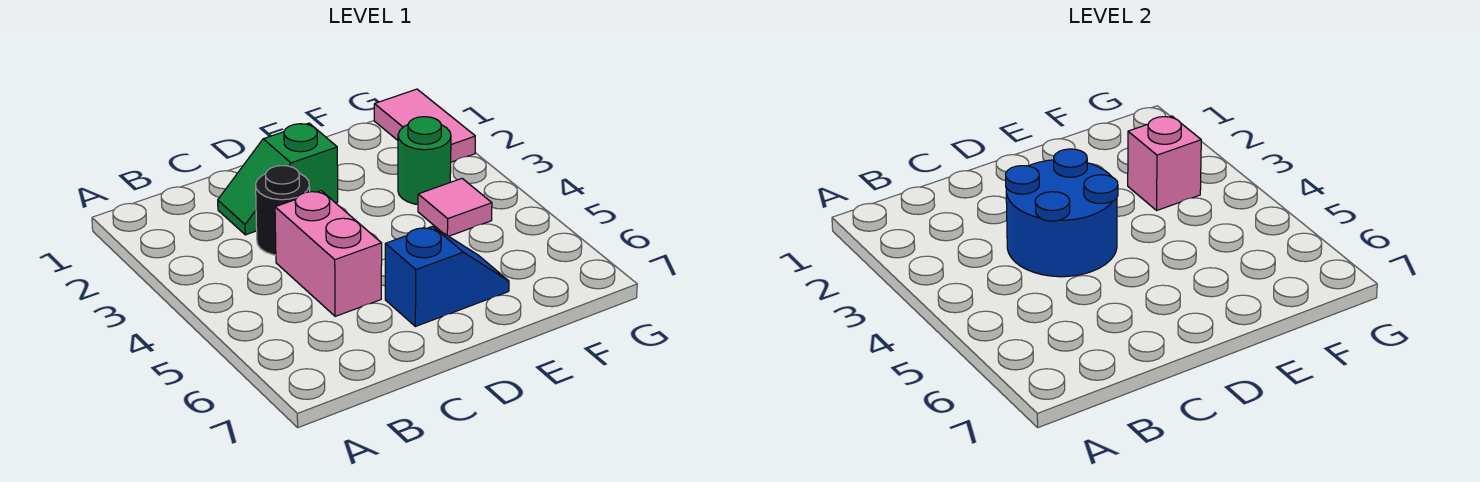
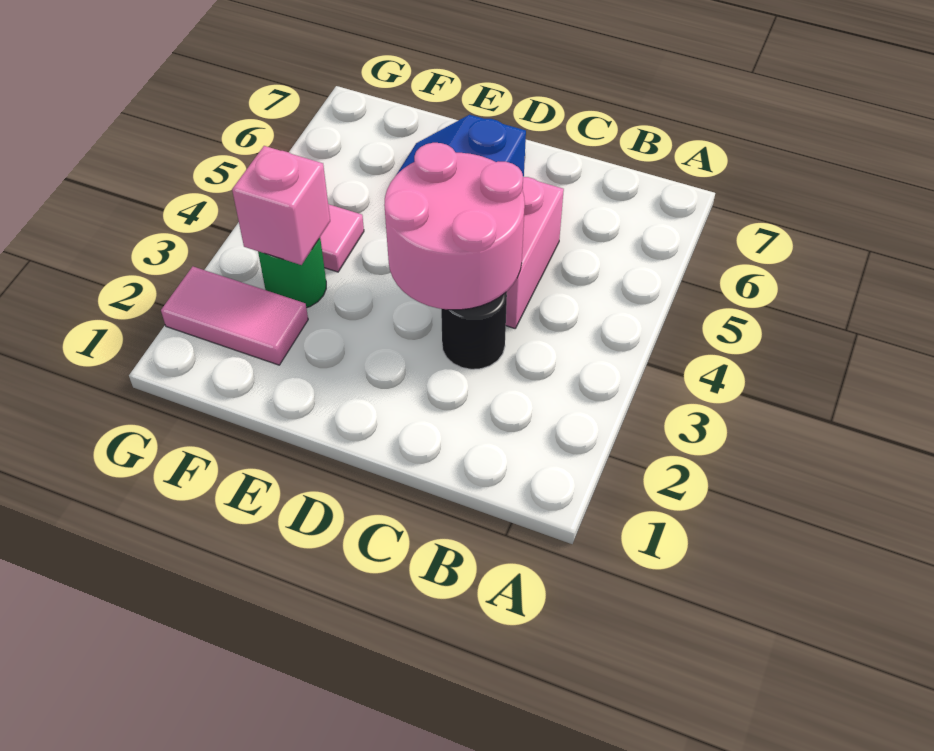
green 1x2 slope [218,123,338,235] -> none
blue 2x2 round brick [1006,149,1118,277] -> pink 2x2 round brick [385,143,525,310]
pink 1x2 tile [374,89,475,162] -> pink 1x2 tile turned to [161,267,308,365]

